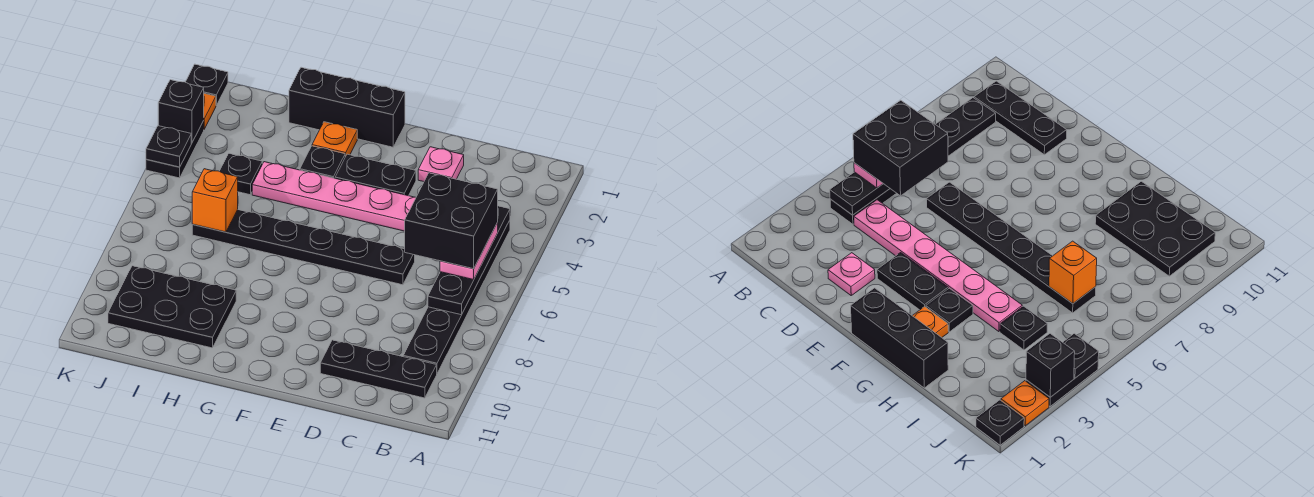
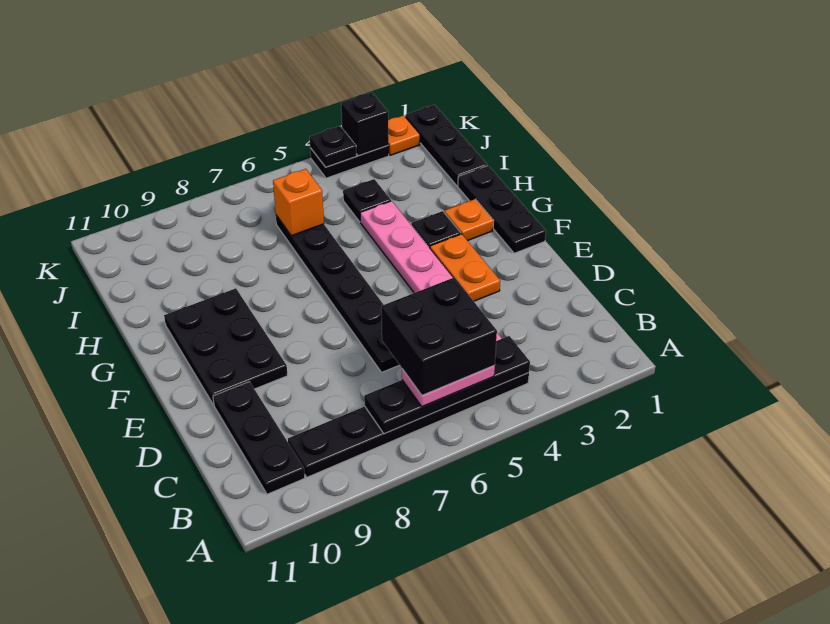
pink 1x1 plate [418,147,464,182] -> none
black 1x2 plate [335,154,416,196] -> orange 1x2 plate [430,234,500,301]
black 1x3 brick [289,67,405,147] -> black 1x3 plate [458,166,546,253]
black 2x3 plate [108,266,236,348] -> black 2x3 plate moved to [164,288,288,405]
black 1x1 plate [186,64,228,105] -> black 1x3 plate [405,105,487,186]

